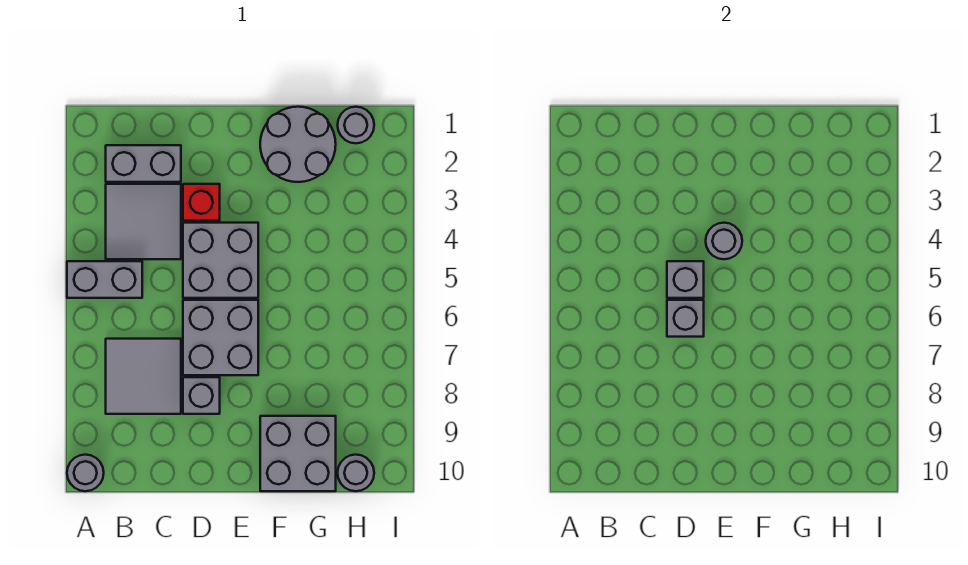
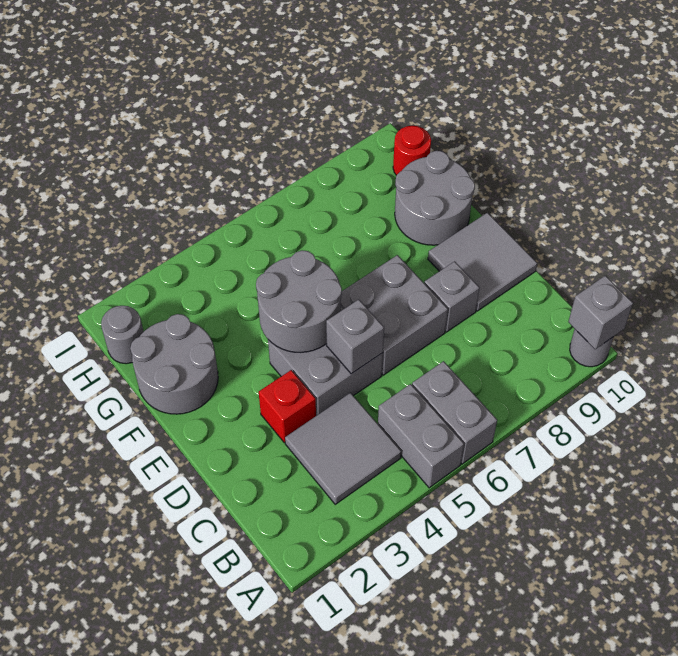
grey 1x2 brick [106,145,181,182] -> grey 1x2 brick moved to [412,361,497,464]
grey 2x2 tile [106,339,181,414] -> grey 2x2 tile moved to [428,213,537,311]
grey 1x1 brick [667,300,704,337] -> grey 1x1 brick moved to [568,275,633,349]
grey 1x1 round brick [706,223,742,259] -> grey 2x2 round brick [256,250,342,352]
grey 2x2 brick [260,416,336,491] -> grey 2x2 round brick [395,151,475,245]
grey 1x1 round brick [338,455,374,491] -> red 1x1 round brick [393,126,431,175]

